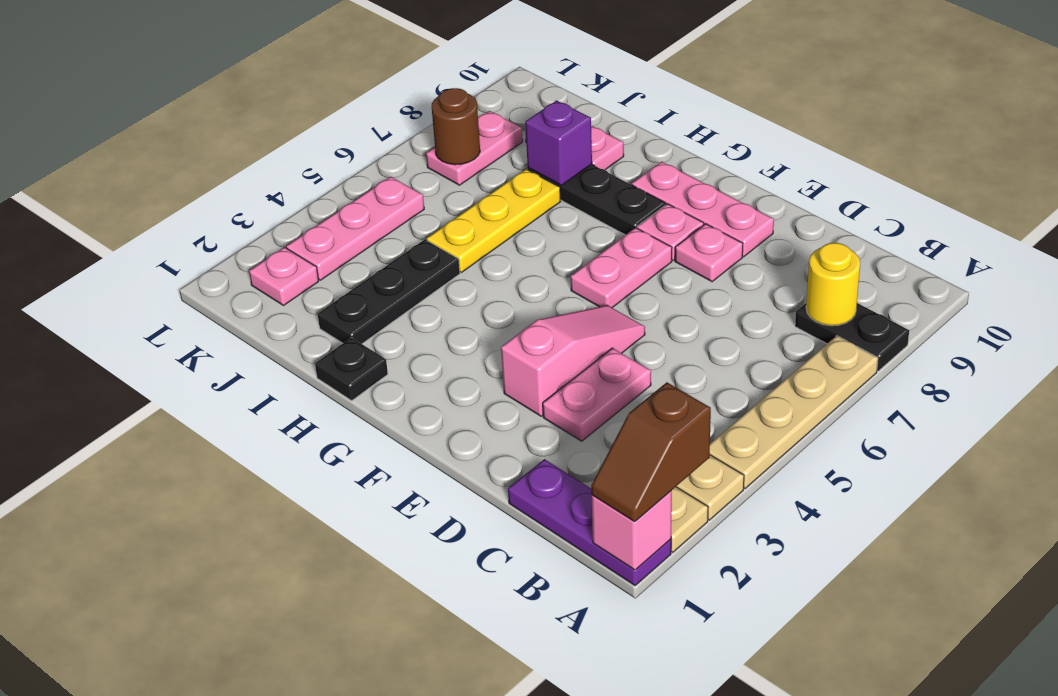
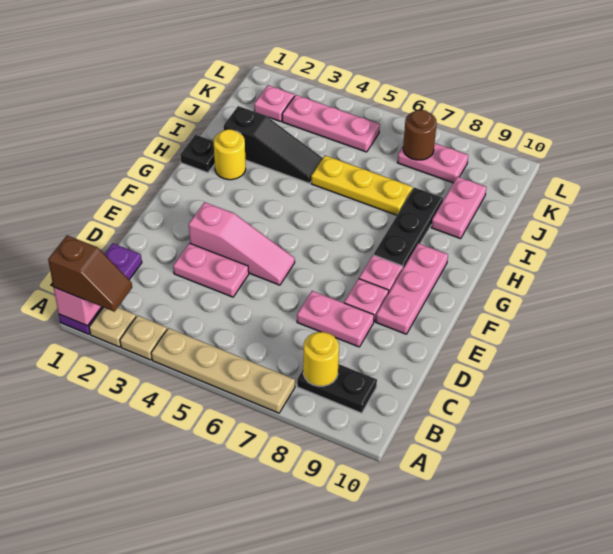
brown 1x2 slope [591,382,711,522] -> brown 1x2 slope turned to [48,235,132,312]
black 1x2 plate [795,303,909,371] -> black 1x2 plate turned to [297,364,377,413]
pink 1x2 plate [571,228,672,308] -> pink 1x2 plate moved to [297,291,374,347]
none -> yellow 1x1 round brick [214,129,246,180]
black 1x3 plate [318,240,460,344] -> black 1x3 slope [224,106,323,183]
purple 1x1 brick [525,100,592,185] -> none

